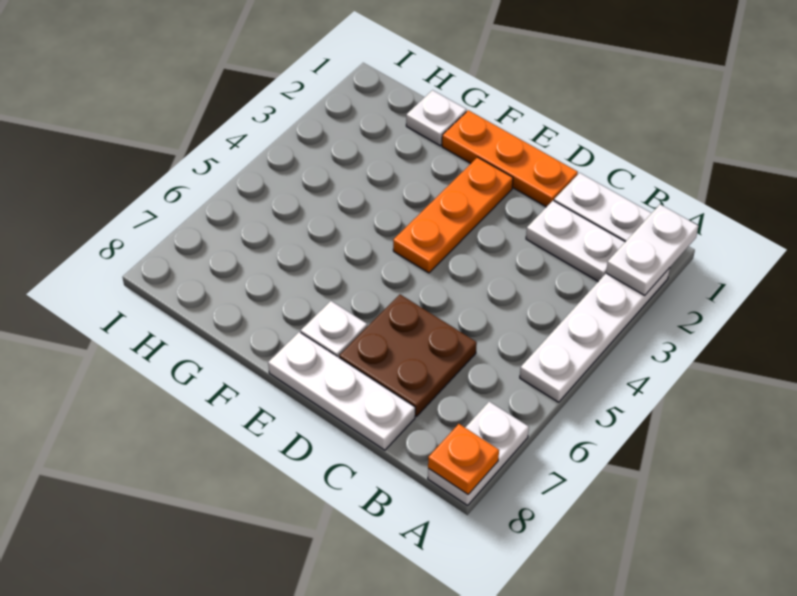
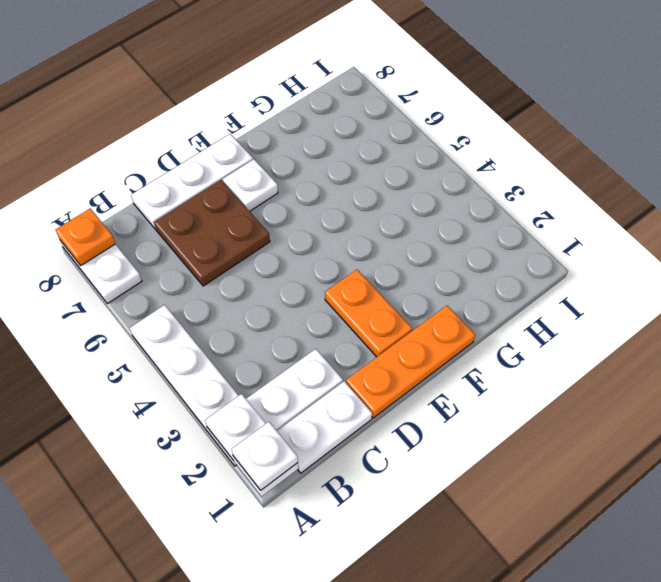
orange 1x3 plate [393,157,513,273] -> orange 1x2 plate [325,270,412,357]
white 1x1 plate [406,90,466,146] -> white 1x1 plate moved to [232,422,298,490]

